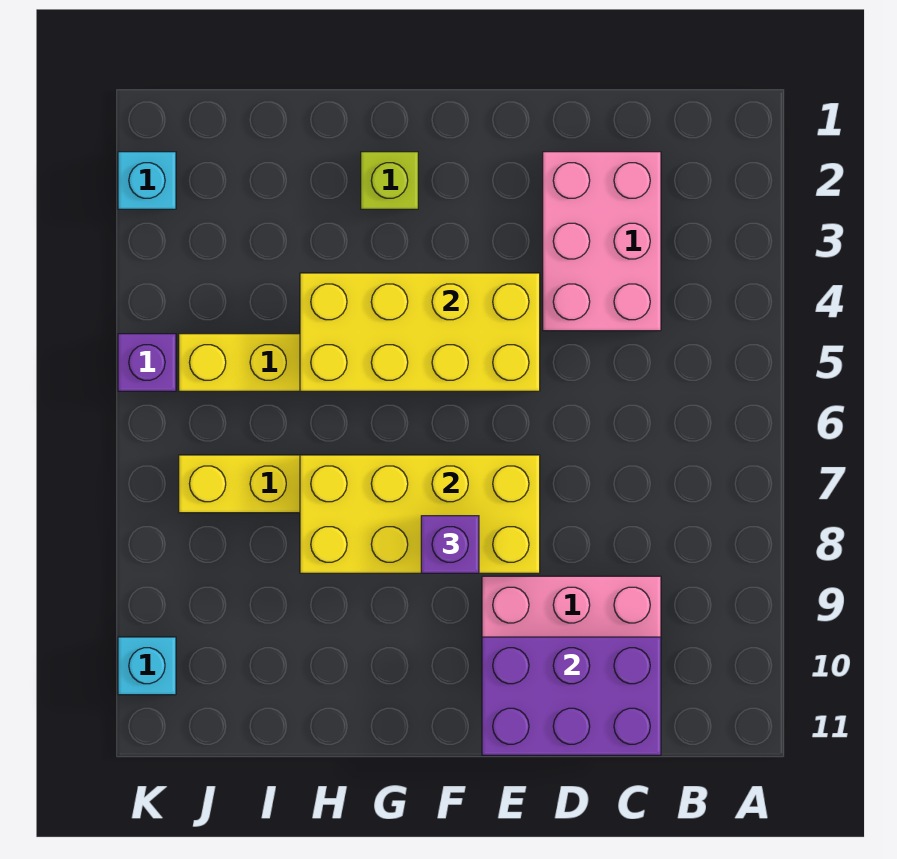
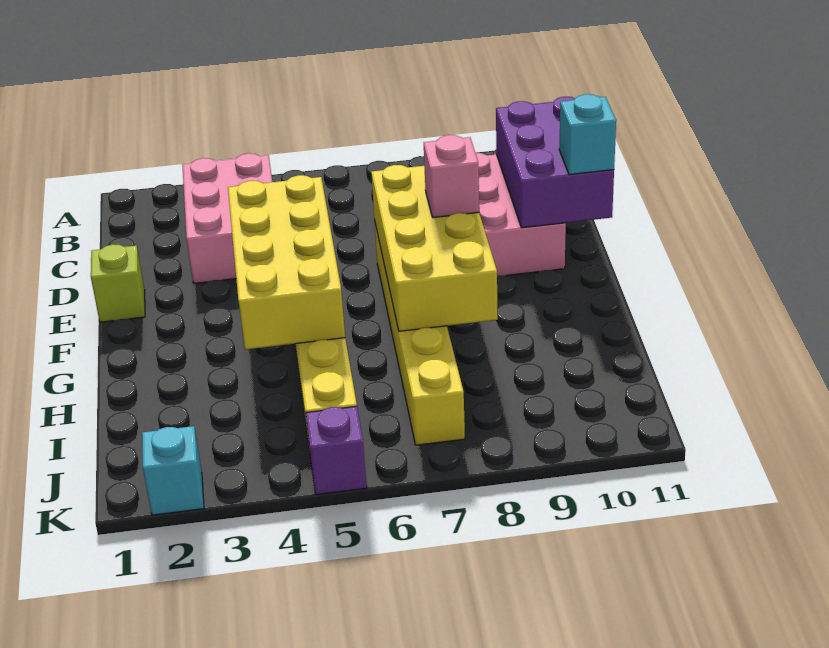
pink 2x3 brick [543,152,661,331] -> pink 2x3 brick turned to [182,153,272,283]
purple 1x1 brick [421,516,479,573] -> pink 1x1 brick [424,135,479,218]
lime 1x1 brick [361,152,418,209] -> lime 1x1 brick moved to [91,244,145,322]
cyan 1x1 brick [118,637,176,695] -> cyan 1x1 brick moved to [559,94,616,175]

